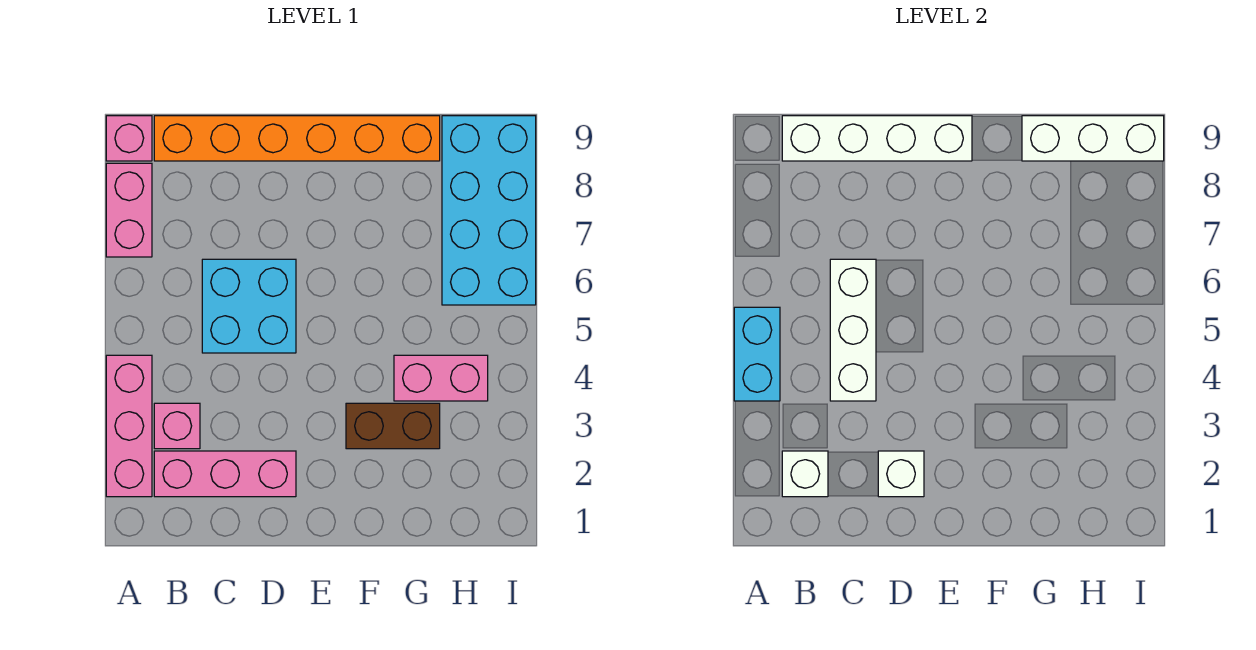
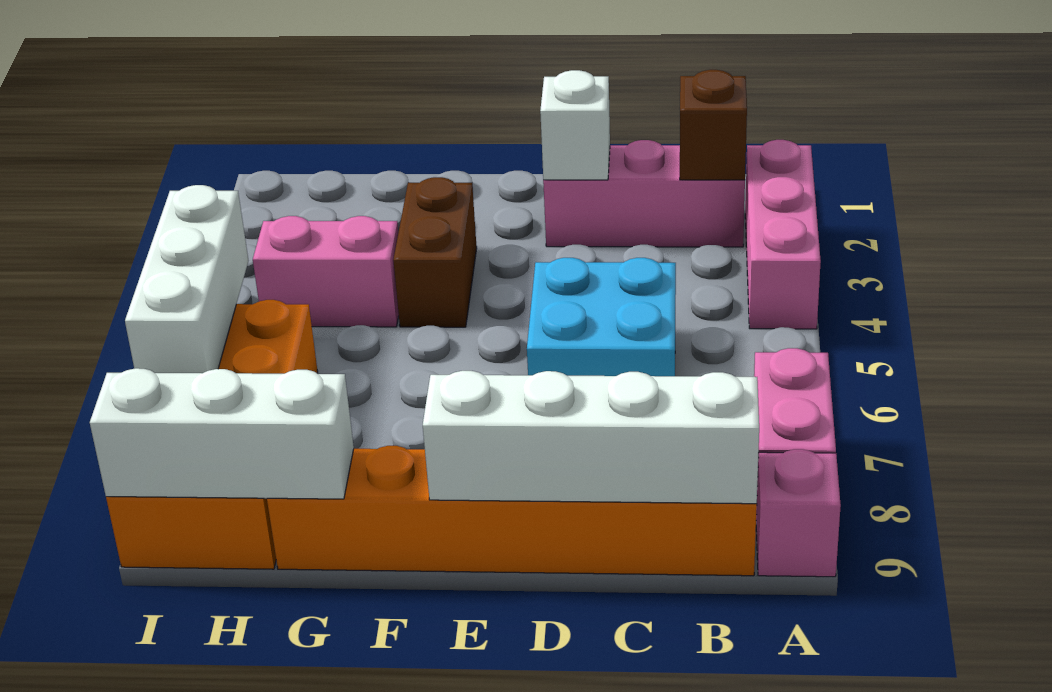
cyan 1x2 brick [734,307,780,401] -> none
white 1x1 brick [782,451,828,497] -> brown 1x1 brick [680,70,747,180]
pink 1x1 brick [154,403,200,449] -> none
white 1x3 brick [830,259,876,401] -> white 1x3 brick moved to [125,185,249,373]
brown 1x2 brick [346,403,440,449] -> brown 1x2 brick turned to [393,177,477,327]
cyan 2x4 brick [442,116,536,305] -> orange 2x4 brick [106,300,318,569]

